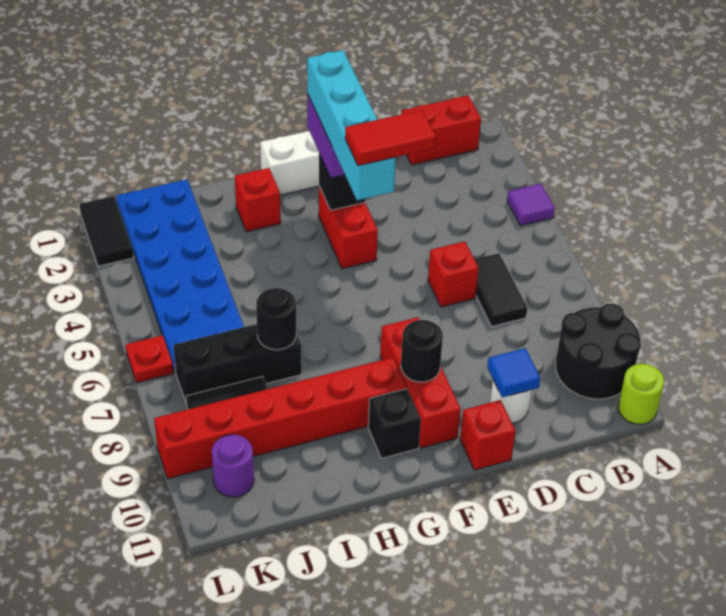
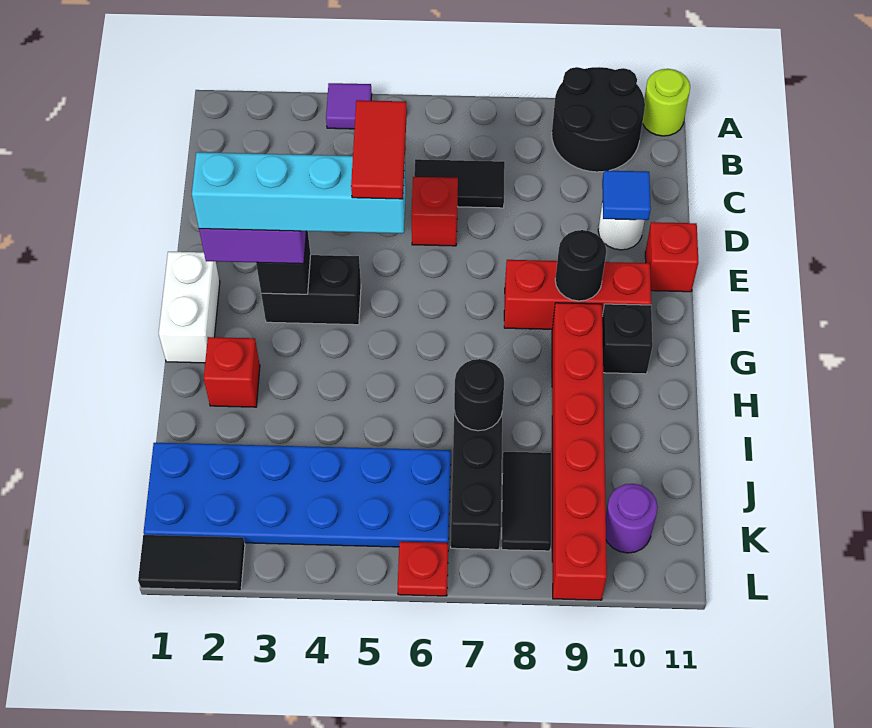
red 1x2 brick [401,95,481,165] -> none
red 1x2 brick [319,187,378,269] -> black 1x2 brick [261,255,361,325]

